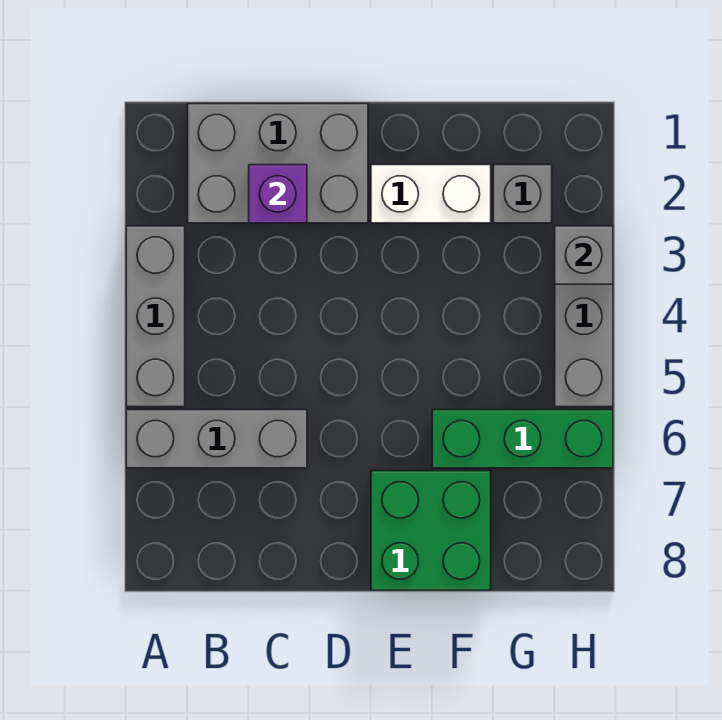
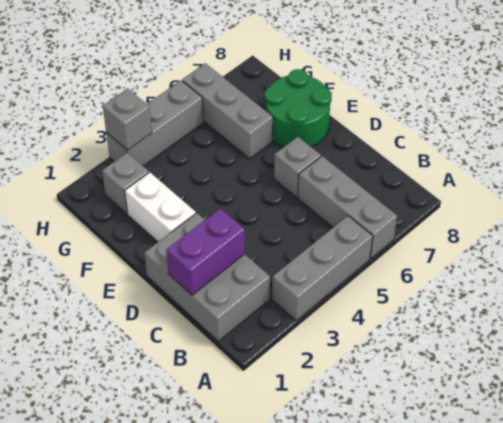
purple 1x1 brick [249,165,307,223] -> purple 1x2 brick [167,208,245,295]
none -> grey 1x1 brick [274,137,321,197]
green 2x2 brick [371,471,491,590] -> green 2x2 round brick [265,69,332,147]
green 1x3 brick [432,410,613,468] -> grey 1x3 brick [182,63,273,159]

